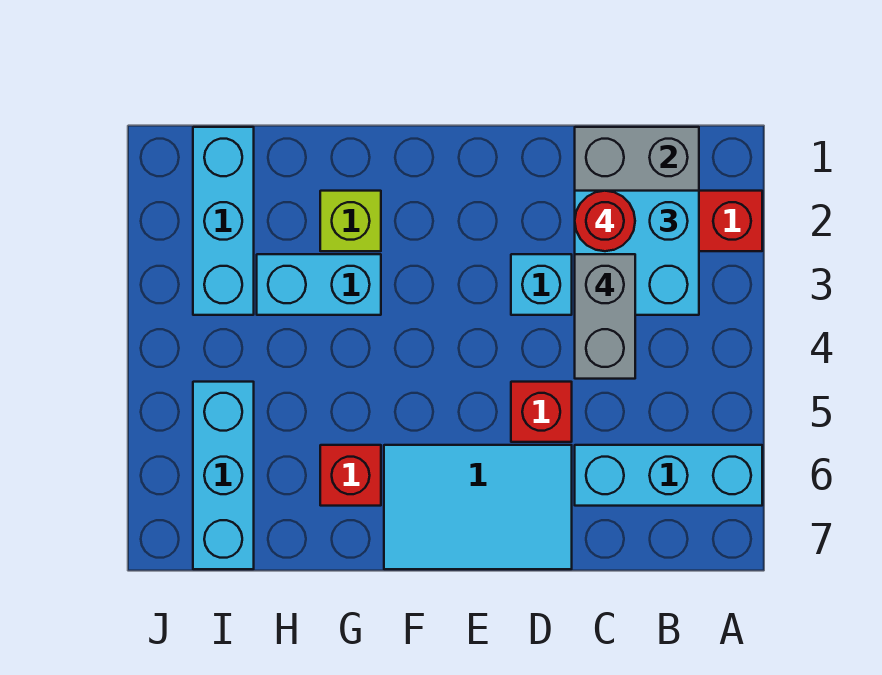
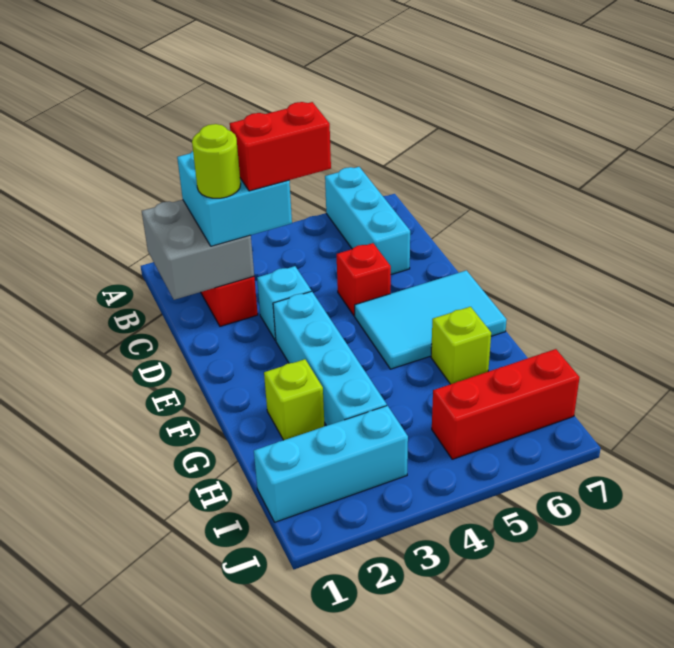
red 1x1 round brick [575,191,635,251] -> lime 1x1 round brick [192,124,241,198]
grey 1x2 brick [575,254,635,379] -> red 1x2 brick [230,102,331,191]
cyan 2x3 tile [384,445,572,569] -> cyan 2x3 tile turned to [355,270,507,369]
cyan 1x2 brick [257,254,381,315] -> cyan 1x4 brick [273,291,387,426]
red 1x1 brick [320,445,381,506] -> lime 1x1 brick [431,307,491,384]
cyan 1x3 brick [193,382,254,569] -> red 1x3 brick [432,349,580,459]

